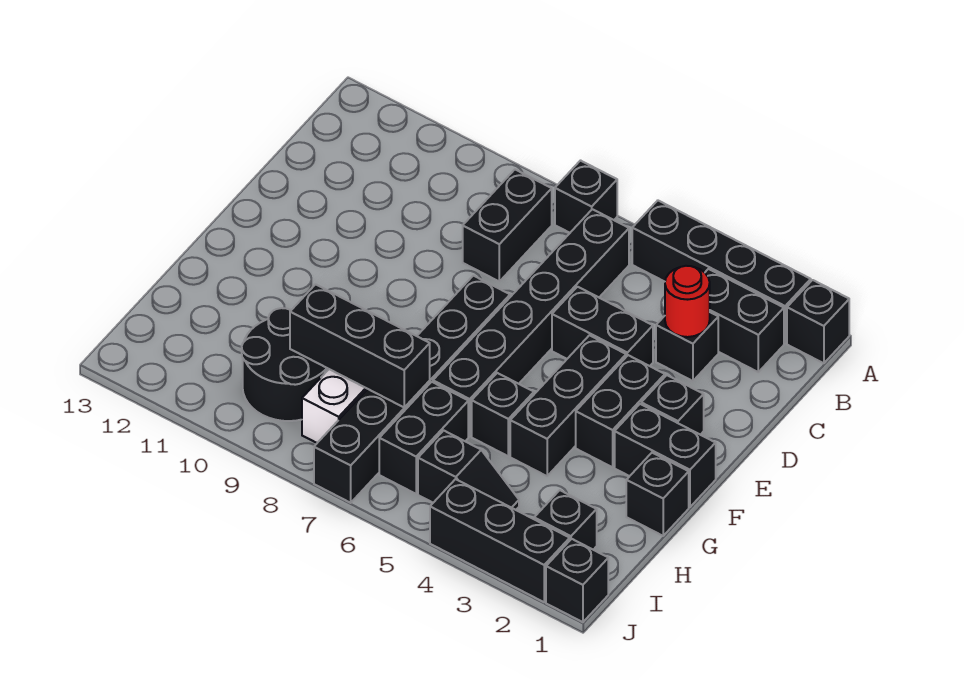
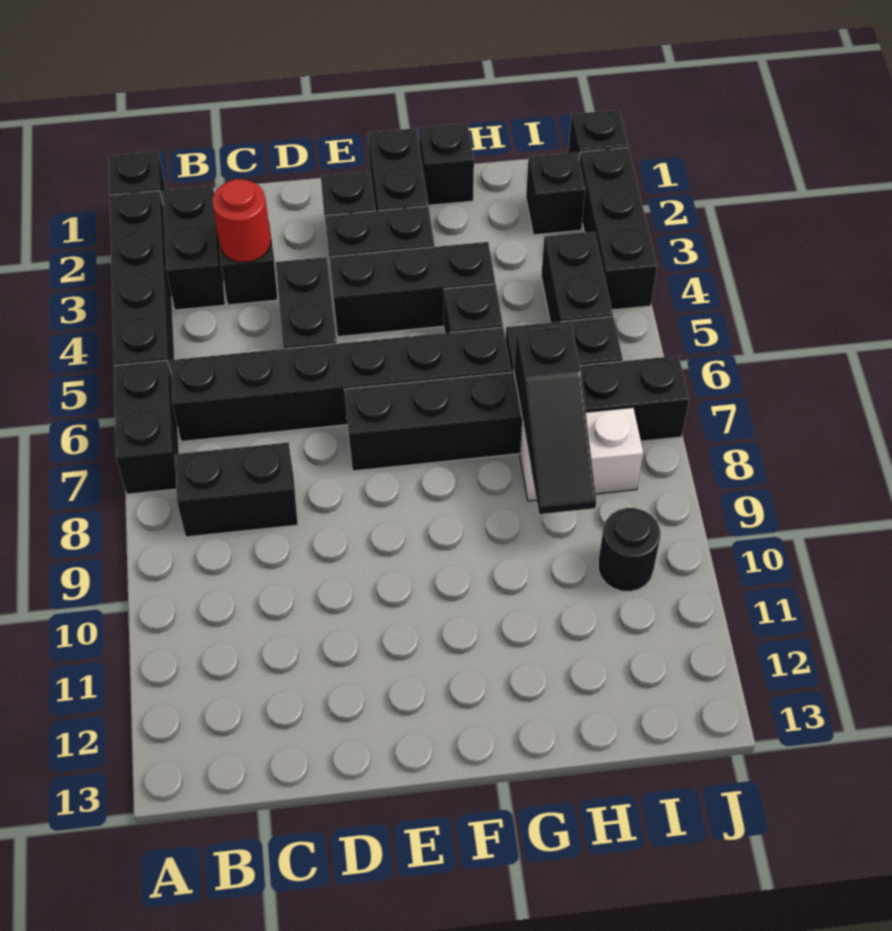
black 1x1 brick [555,161,617,233] -> black 1x2 brick [114,360,179,494]
black 1x3 brick [290,284,430,407] -> black 1x3 slope [514,326,596,514]
black 2x2 round brick [242,308,329,421] -> black 1x1 round brick [598,508,660,592]
black 1x2 slope [418,430,519,510] -> black 1x2 brick [541,232,613,323]

